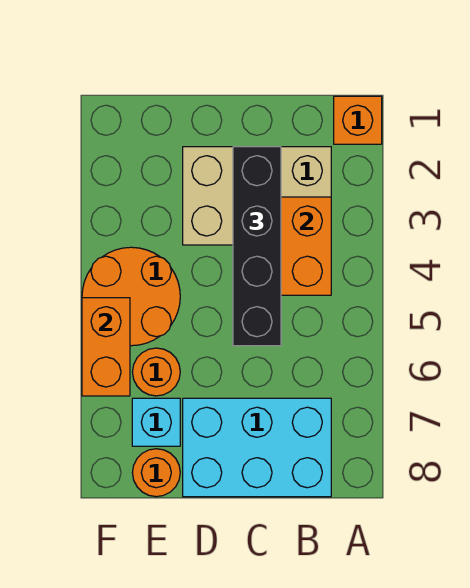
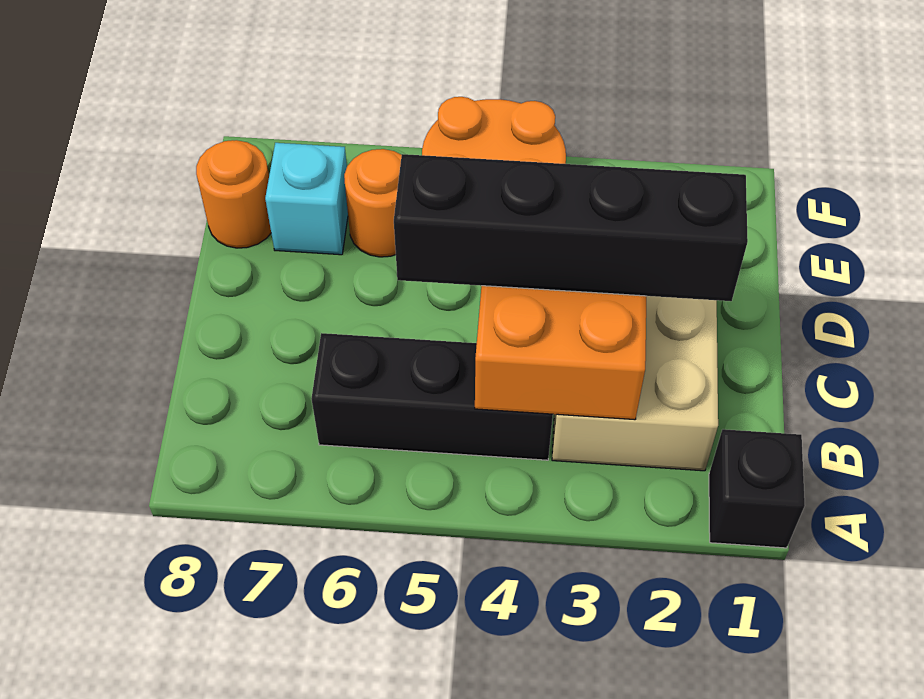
orange 1x1 brick [334,96,382,144] -> black 1x1 brick [709,429,805,548]
none -> black 1x3 brick [312,333,553,460]
cyan 2x3 brick [183,398,331,497] -> none
orange 1x2 brick [82,298,130,396] -> none

